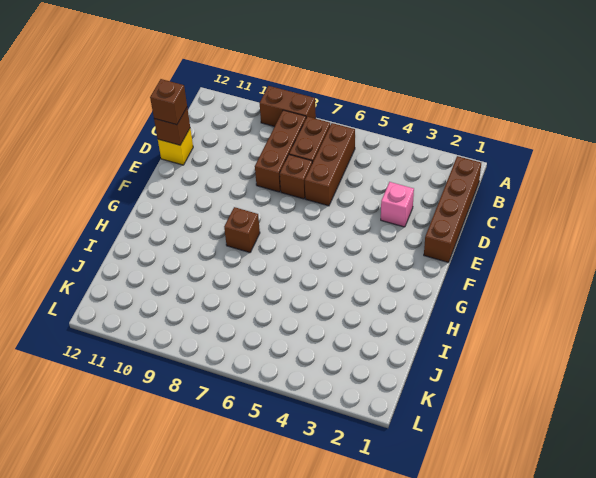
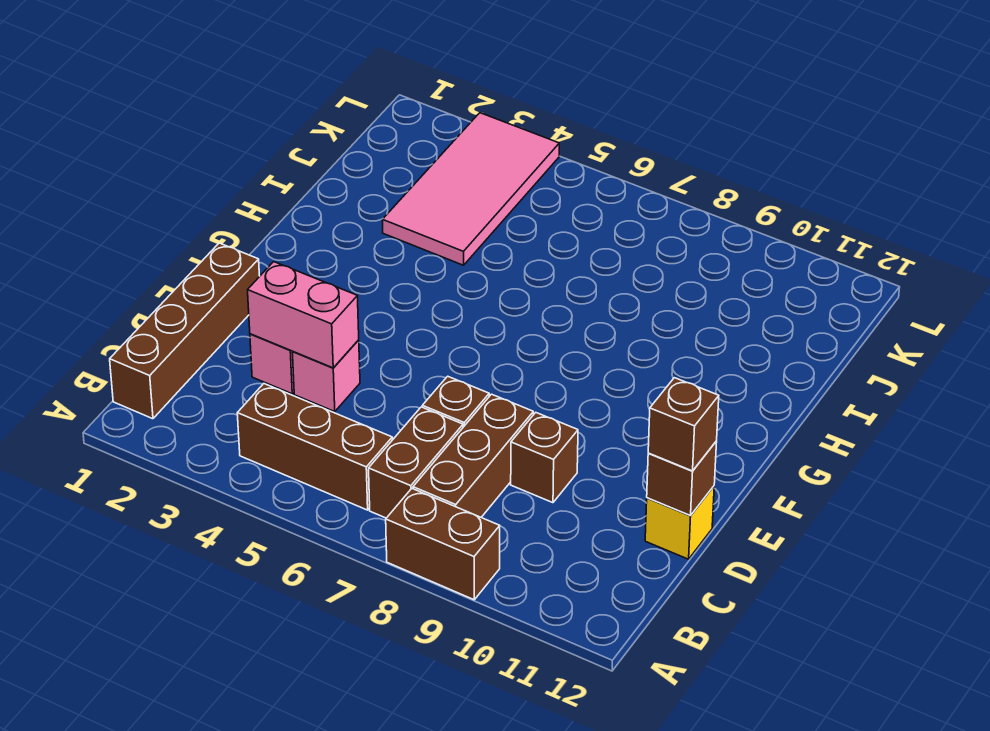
brown 1x3 brick [305,123,355,206] -> brown 1x3 brick turned to [237,384,392,510]
none -> pink 1x2 brick [248,262,359,368]
none -> pink 1x1 brick [292,340,360,412]
brown 1x1 brick [224,207,260,253] -> brown 1x1 brick moved to [511,413,578,503]
none -> pink 2x4 tile [382,113,559,265]

